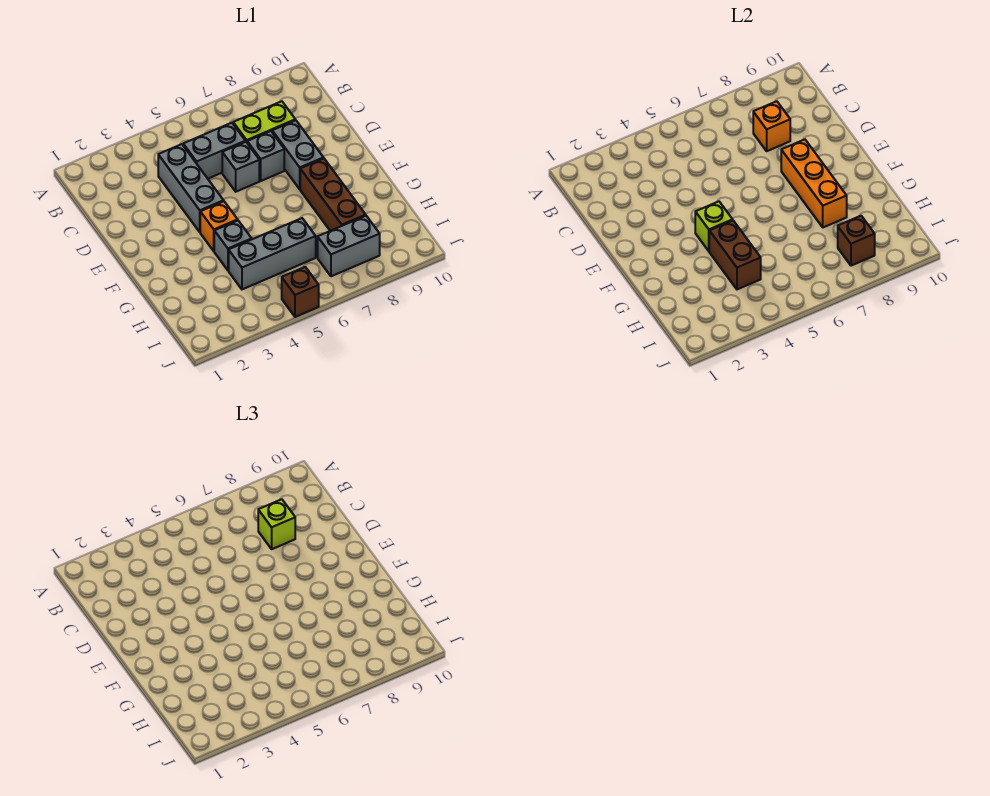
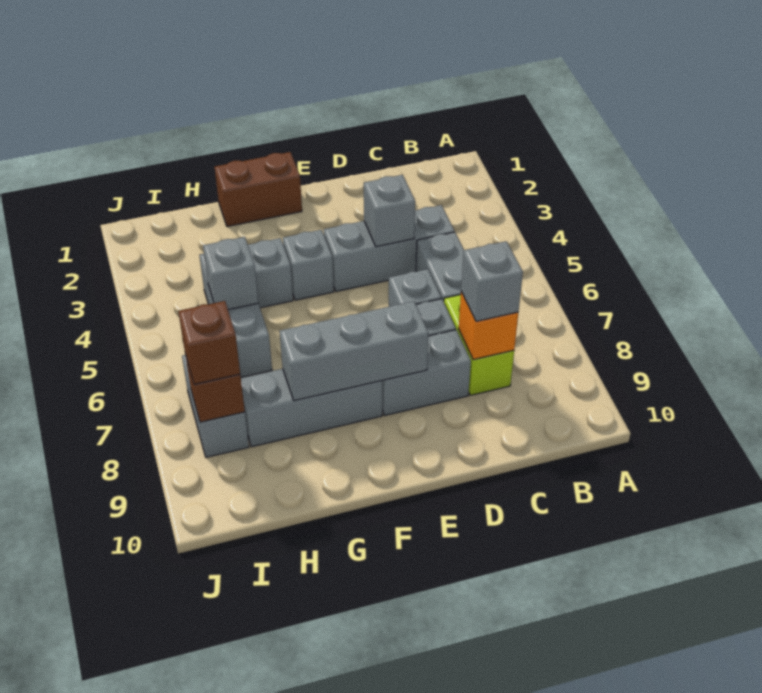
lime 1x1 brick [258,499,295,549] -> grey 1x1 brick [461,241,523,321]
none -> grey 1x1 brick [364,175,415,247]
orange 1x3 brick [781,139,847,227] -> grey 1x3 brick [280,301,428,401]
orange 1x1 brick [200,201,238,251] -> grey 1x1 brick [283,230,334,300]
lime 1x1 brick [695,201,733,251] -> none
brown 1x3 brick [300,158,366,231] -> grey 1x3 brick [241,369,382,447]
brown 1x2 brick [709,221,761,289] -> brown 1x2 brick moved to [215,152,302,227]
none -> grey 1x1 brick [203,237,258,310]
brown 1x1 brick [282,267,319,317] -> brown 1x1 brick moved to [178,301,240,384]

